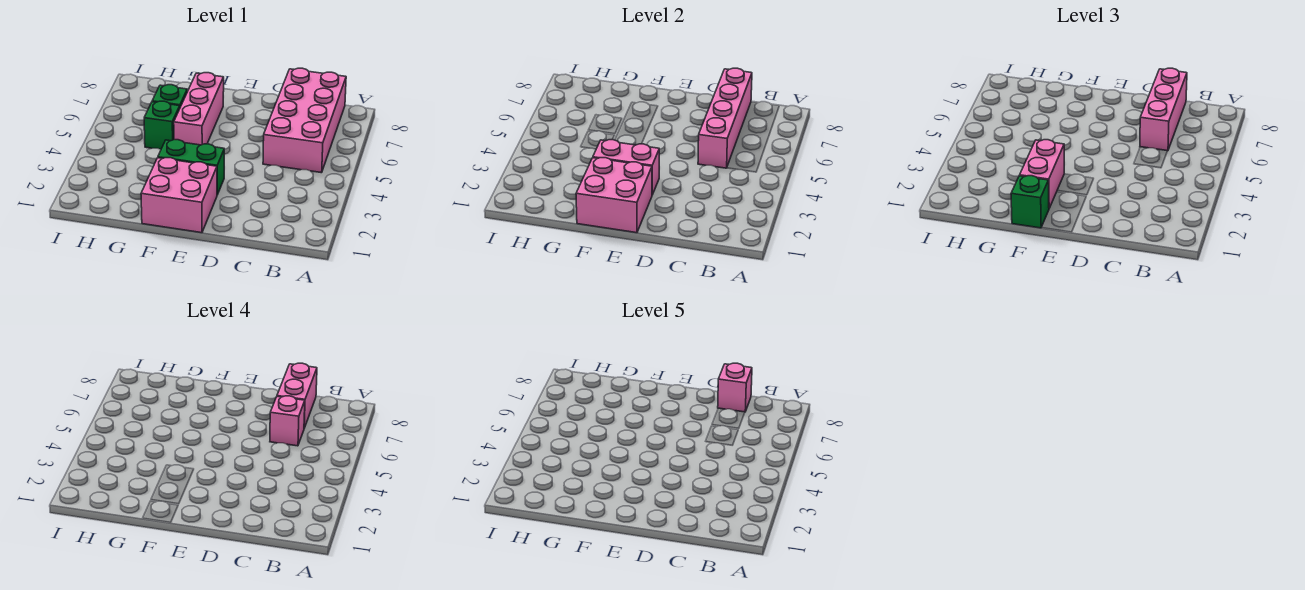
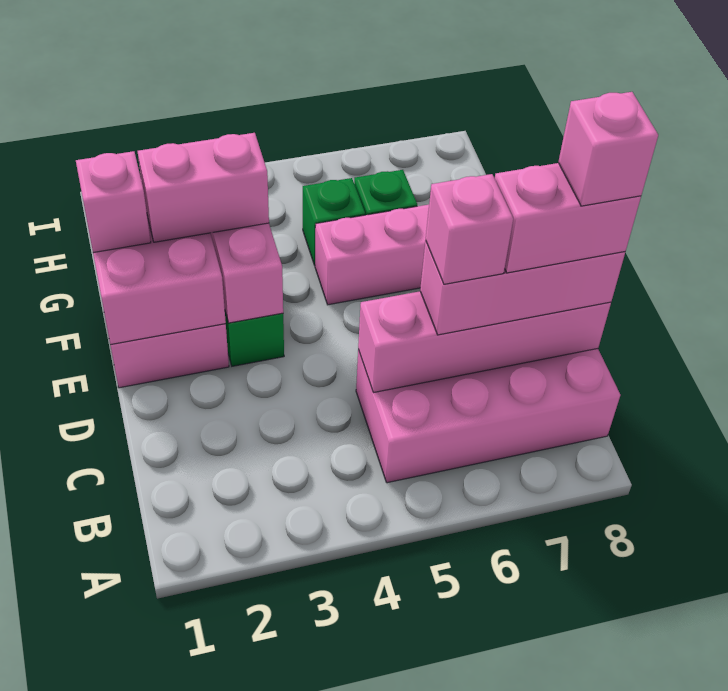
green 1x1 brick [1011,176,1049,228] -> pink 1x1 brick [76,151,151,253]

